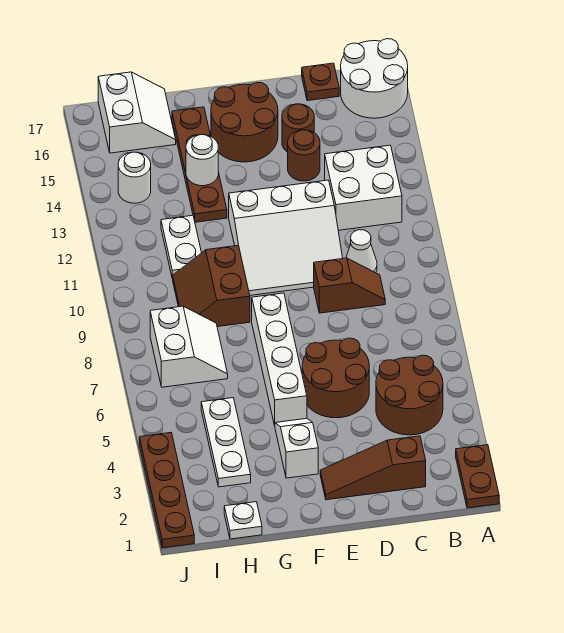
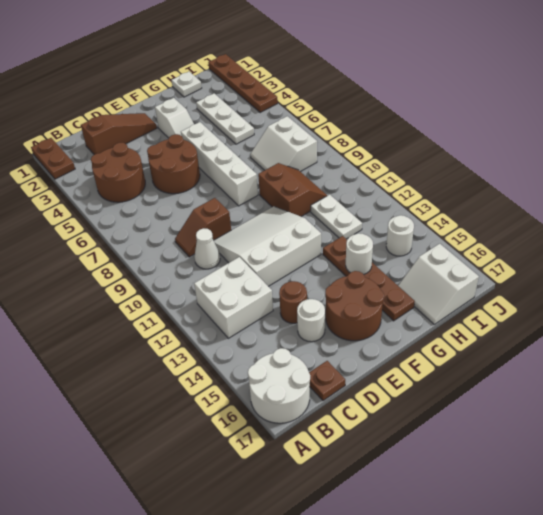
brown 1x1 round brick [282,104,314,152] -> white 1x1 round brick [297,299,325,342]

